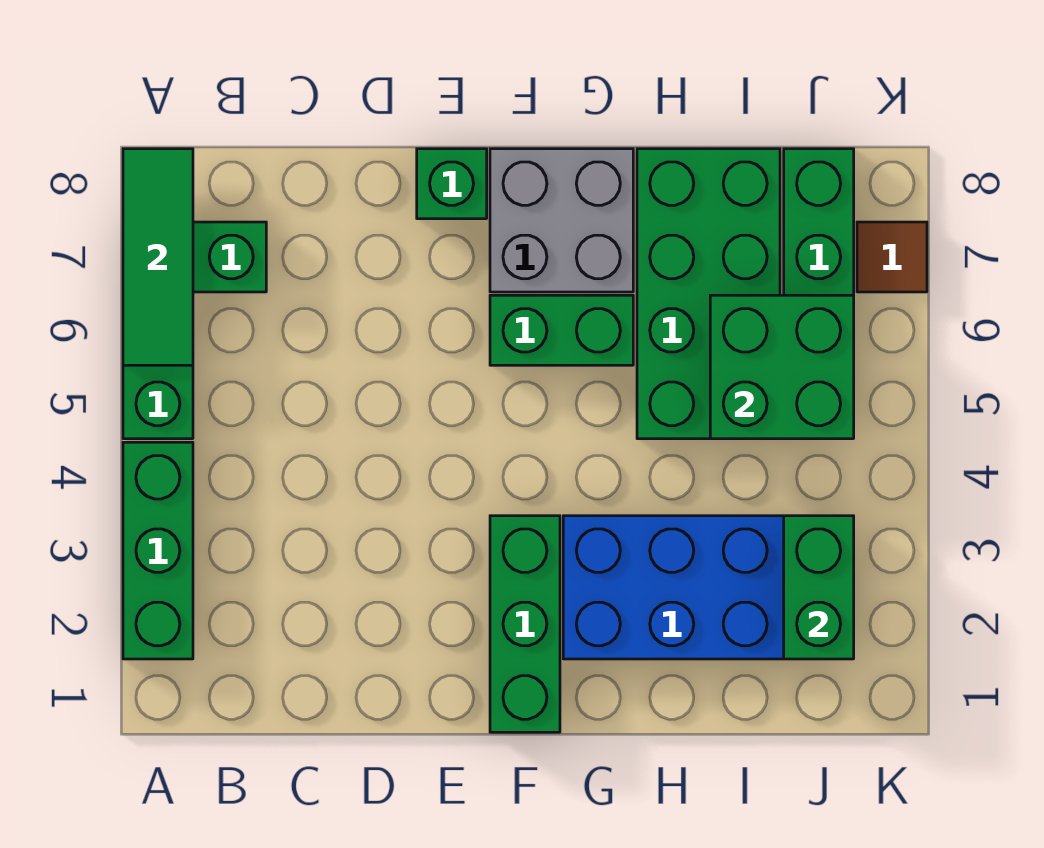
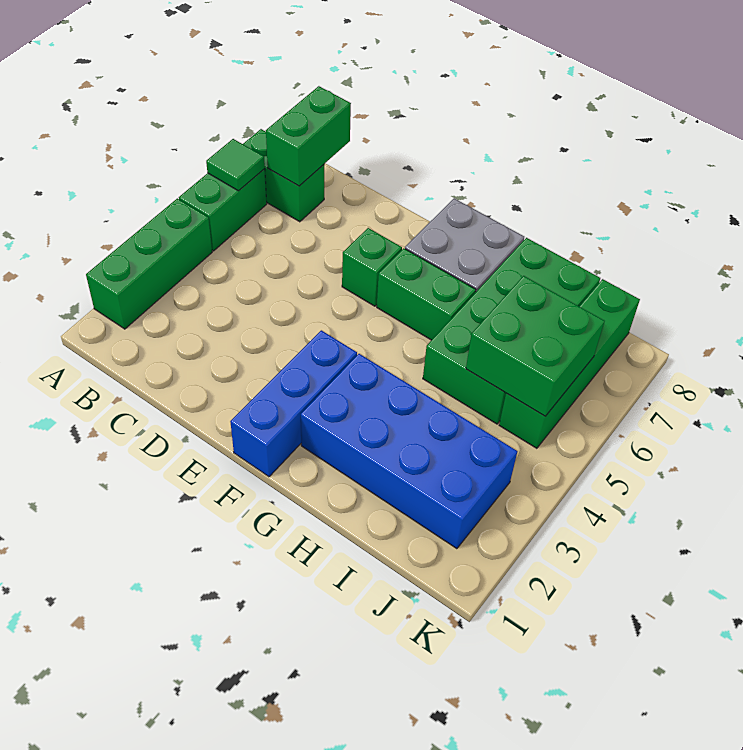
green 1x3 tile [123,149,193,365] -> green 1x1 tile [206,139,265,191]
green 1x1 brick [417,149,487,219] -> green 1x1 brick moved to [342,228,402,306]
green 1x3 brick [490,516,560,732] -> blue 1x3 brick [230,330,357,477]
green 1x2 brick [784,516,854,659] -> green 1x2 brick moved to [266,86,351,186]
brown 1x1 tile [857,222,927,292] -> none

